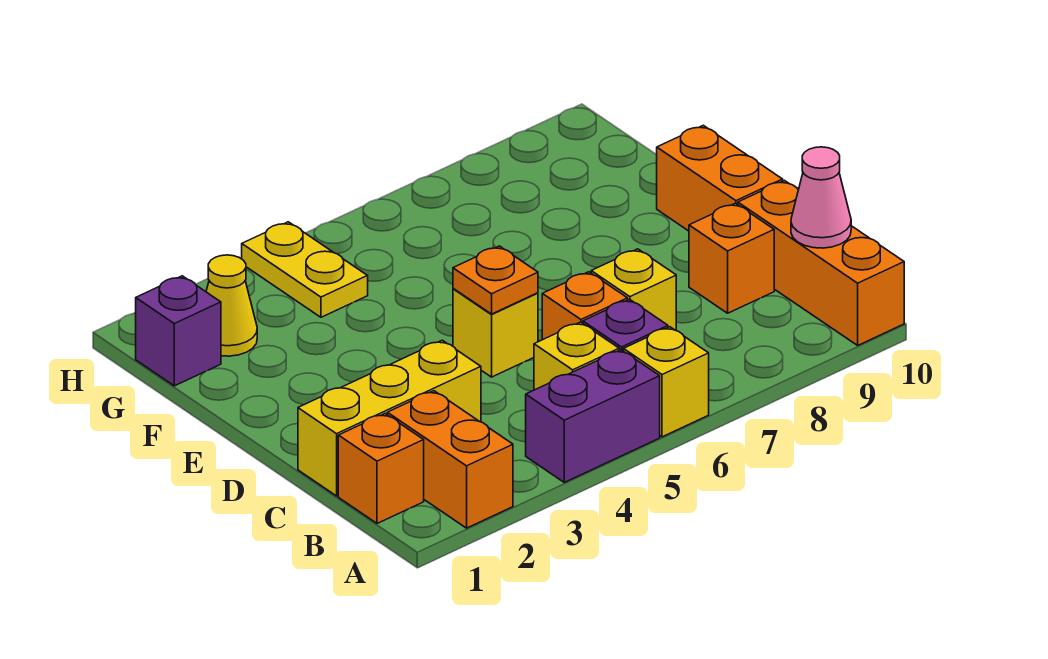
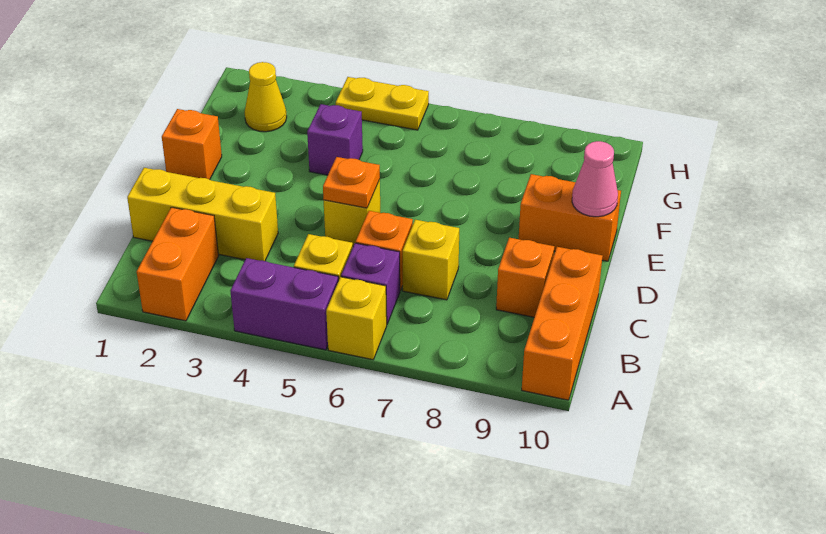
orange 1x1 brick [338,414,424,523] -> orange 1x1 brick moved to [162,109,222,179]
pink 1x1 cone [791,147,851,248] -> pink 1x1 cone moved to [572,141,618,217]
orange 1x2 brick [657,125,783,231] -> orange 1x2 brick turned to [519,174,621,261]
purple 1x1 brick [136,276,221,386] -> purple 1x1 brick moved to [307,104,363,175]
yellow 1x2 plate [242,222,368,317] -> yellow 1x2 plate turned to [336,77,429,130]

